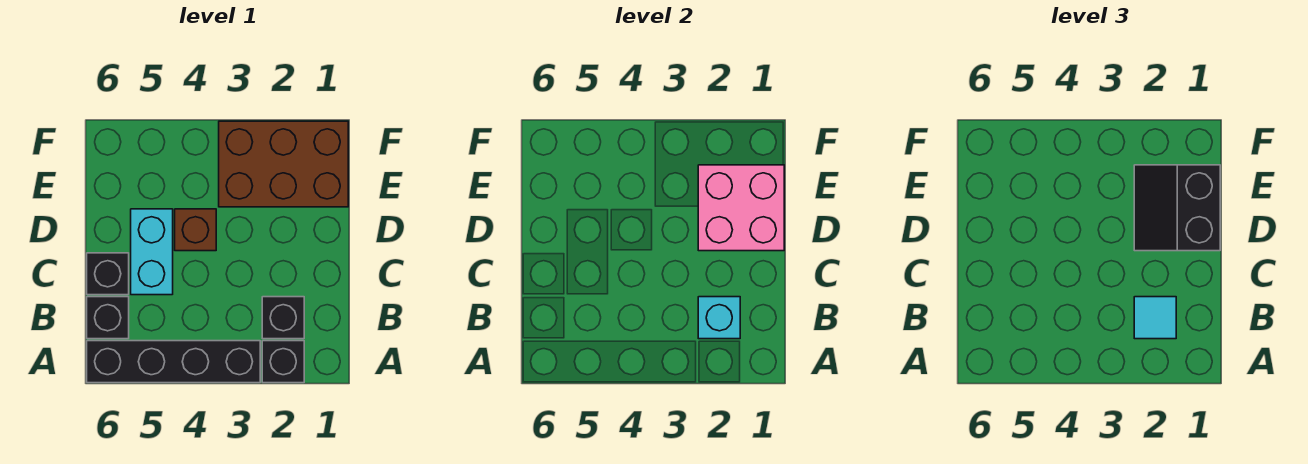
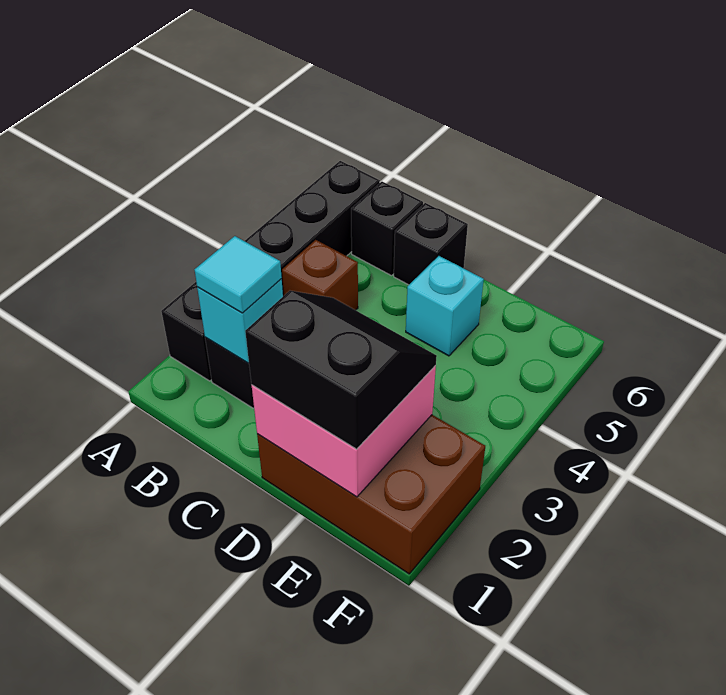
cyan 1x2 brick [131,209,173,295] -> cyan 1x1 brick [406,256,484,356]
brown 1x1 brick [175,209,216,251] -> brown 1x1 brick moved to [282,240,358,310]
brown 2x3 brick [219,121,348,207] -> brown 2x3 brick turned to [257,415,485,574]

